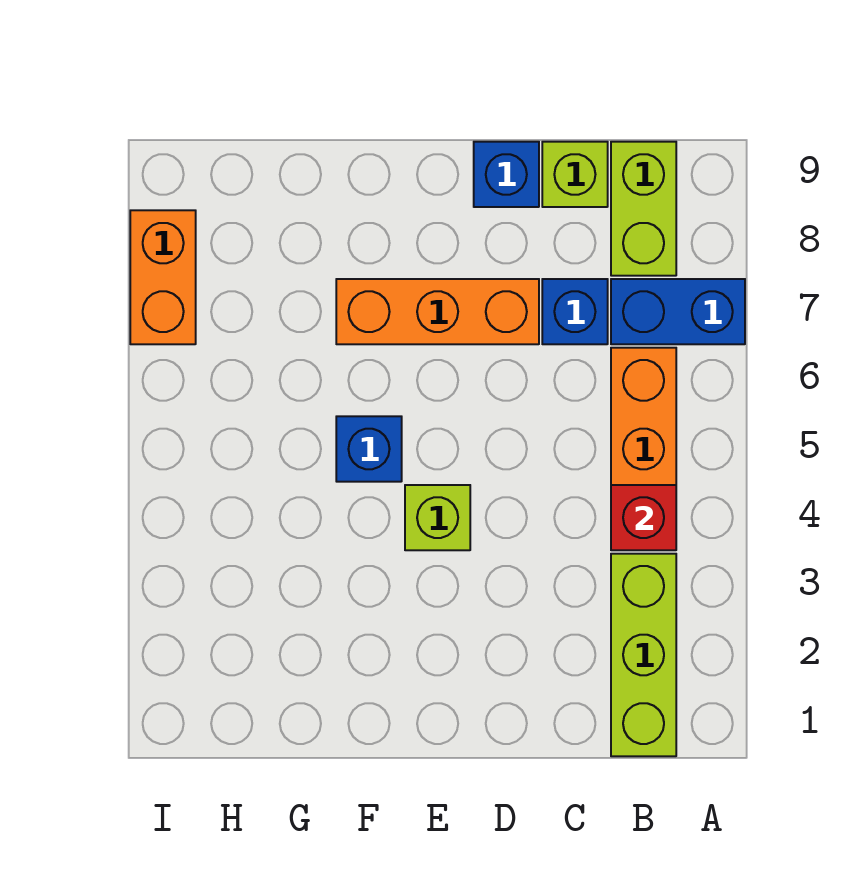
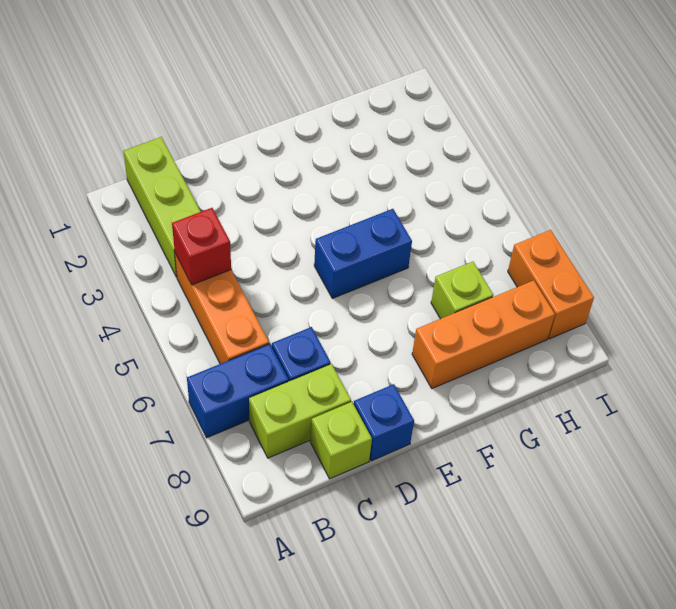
lime 1x2 brick [611,142,676,276] -> lime 1x2 brick turned to [249,364,351,458]
orange 1x3 brick [336,279,539,344] -> orange 1x3 brick moved to [412,280,555,389]
lime 1x1 brick [405,485,470,550] -> lime 1x1 brick moved to [431,262,493,319]
blue 1x1 brick [336,416,402,482] -> blue 1x2 brick [314,209,412,298]

